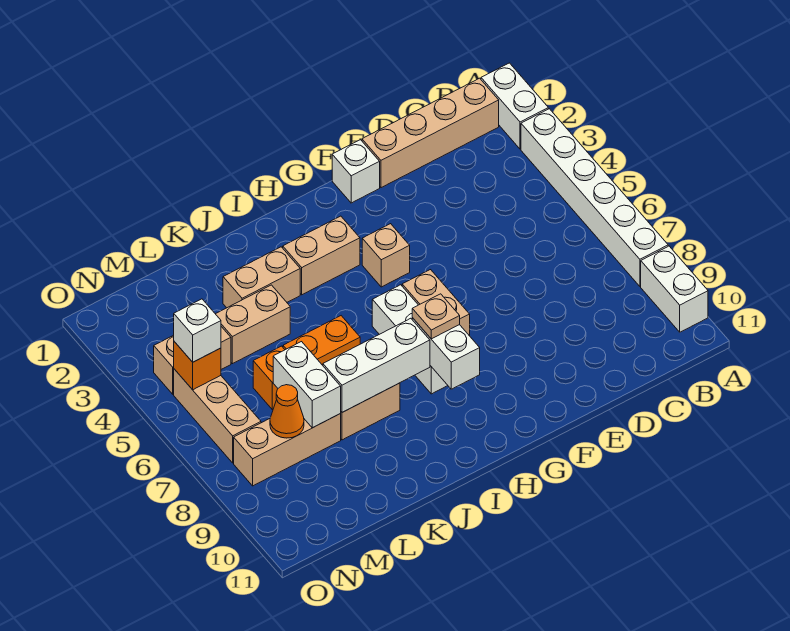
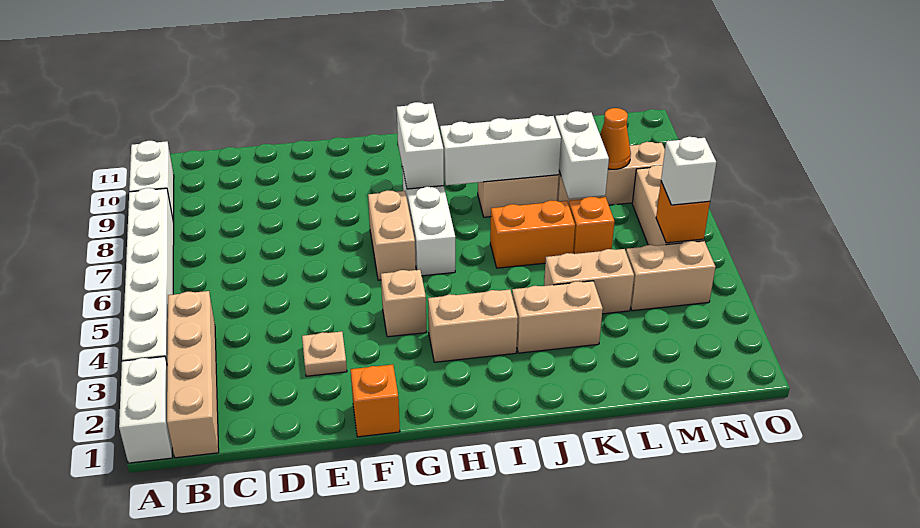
tan 1x4 brick [362,78,499,188] -> tan 1x4 brick turned to [167,291,219,458]
white 1x1 brick [332,140,380,203] -> orange 1x1 brick [351,365,400,437]
tan 1x1 plate [412,294,460,339] -> tan 1x1 plate moved to [302,331,347,376]

